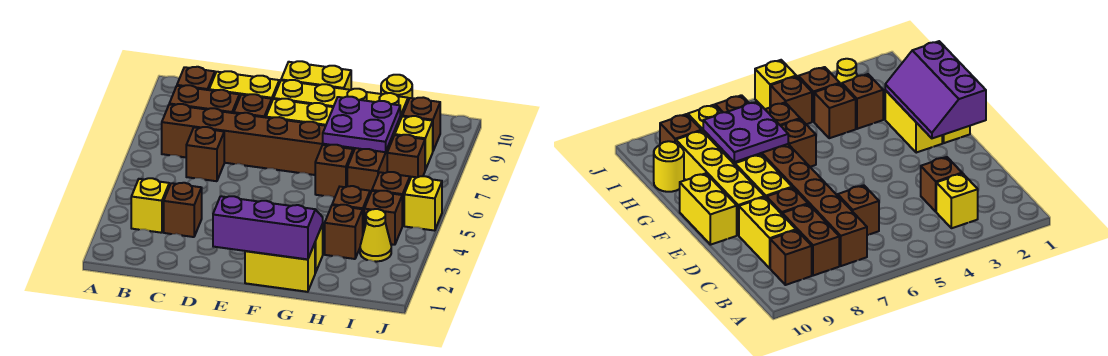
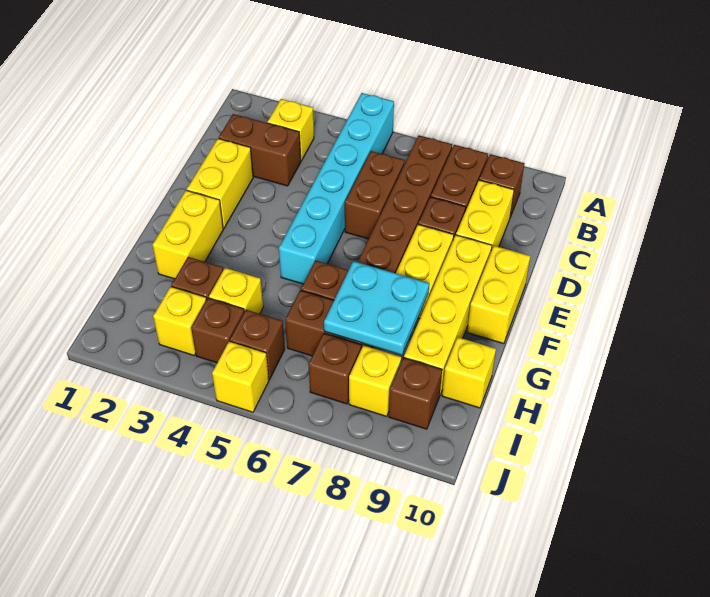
none -> cyan 1x6 brick [279,93,394,284]
brown 1x1 brick [164,183,202,237] -> brown 1x2 brick [219,114,301,186]
brown 1x1 brick [186,127,224,181] -> brown 1x2 brick [345,151,405,239]
purple 2x3 slope [213,196,323,259] -> none
yellow 1x2 brick [245,243,315,292] -> yellow 1x2 brick moved to [187,139,253,228]
purple 2x2 plate [323,97,401,152] -> cyan 2x2 plate [324,261,429,355]
brown 1x1 brick [332,186,370,233] -> yellow 1x1 brick [209,268,263,314]
yellow 1x1 round brick [381,75,412,101] -> yellow 1x1 brick [442,337,496,408]
yellow 1x1 cone [360,209,391,262] -> yellow 1x1 brick [153,287,206,355]

